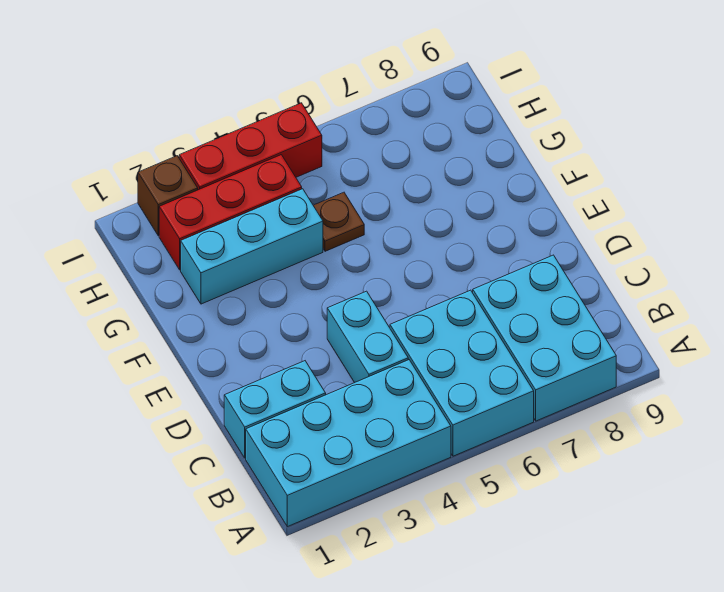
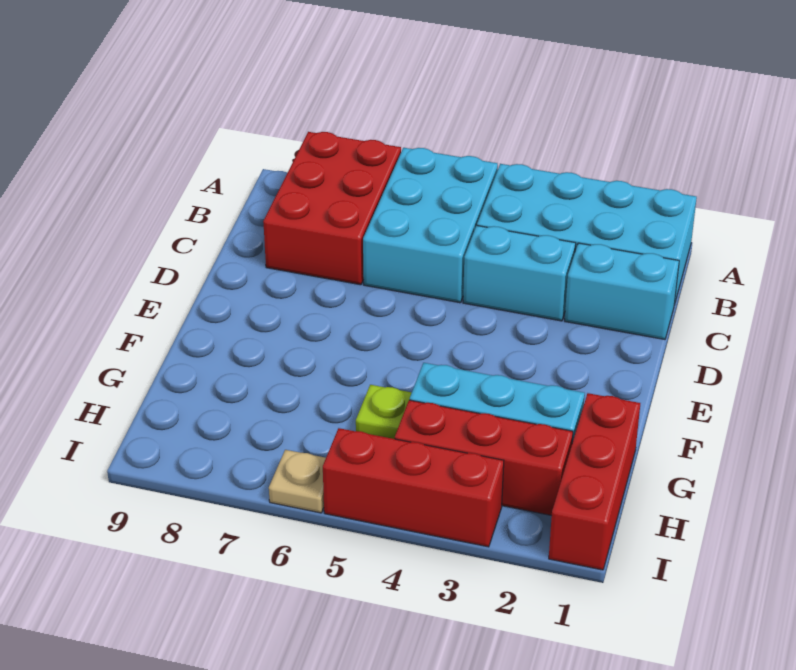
cyan 2x3 brick [473,255,616,421] -> red 2x3 brick [263,132,401,285]
cyan 1x2 brick [327,291,408,383] -> cyan 1x2 brick turned to [463,226,576,321]
none -> red 1x3 brick [549,393,640,570]
brown 1x1 plate [313,192,364,251] -> lime 1x1 plate [356,385,412,439]
brown 1x1 brick [138,156,198,236] -> none
none -> tan 1x1 plate [269,450,326,513]

